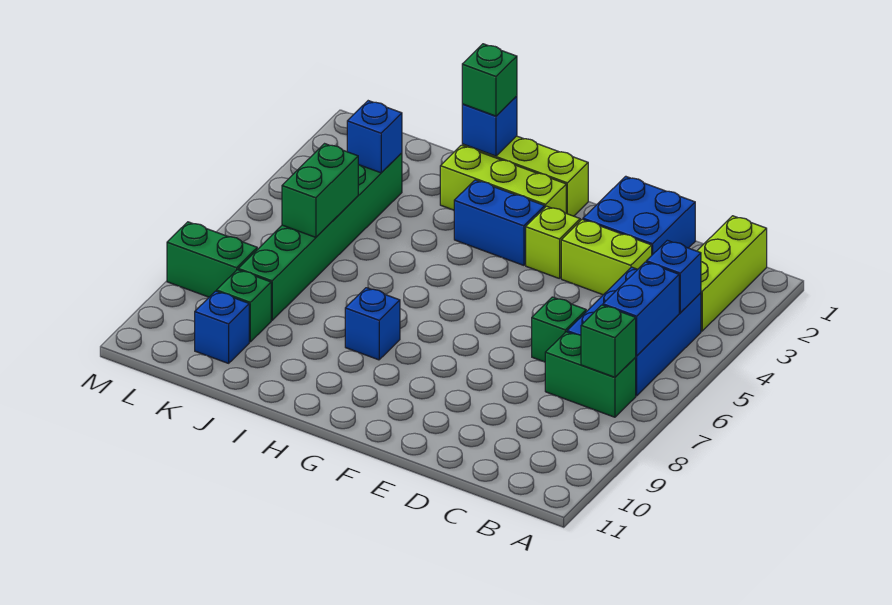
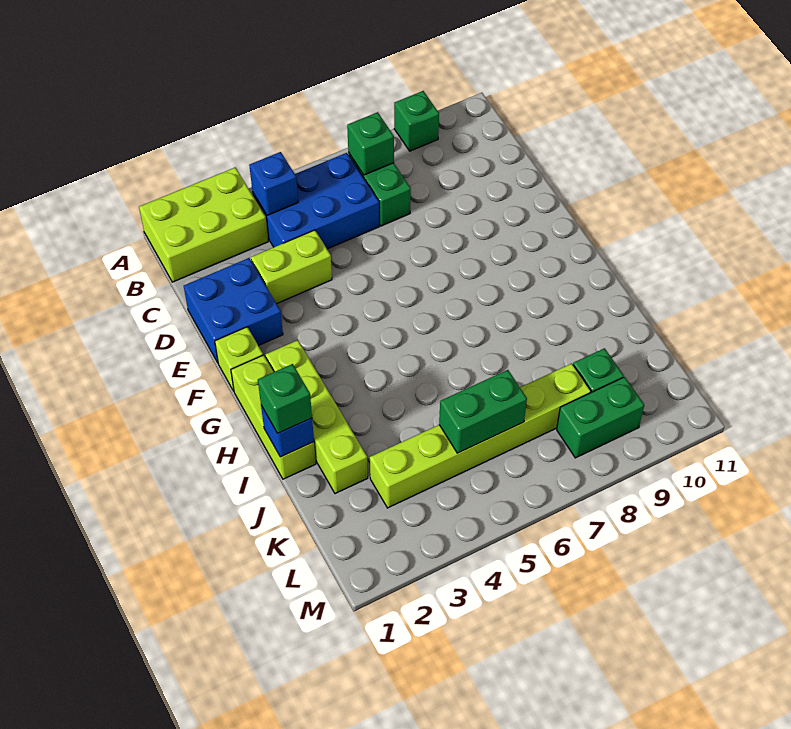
lime 1x3 brick [697,216,767,331] -> lime 2x3 brick [139,167,268,282]
blue 1x2 brick [603,262,679,356] -> none
lime 1x2 brick [561,219,652,295] -> lime 1x2 brick turned to [251,230,332,304]
green 1x1 brick [532,297,586,362] -> green 1x1 brick moved to [394,91,439,151]
lime 1x1 brick [526,206,580,279] -> lime 1x1 brick moved to [215,327,263,391]
lime 1x3 brick [440,145,566,213] -> lime 1x4 brick [266,340,368,494]
blue 1x2 brick [454,180,545,265] -> none
blue 1x1 brick [345,288,400,360] -> none
green 1x6 brick [238,153,402,320] -> lime 1x6 brick [370,363,591,508]
blue 1x1 brick [347,101,402,173] -> none
blue 1x1 brick [195,291,249,363] -> none
green 1x2 brick [167,222,257,297] -> green 1x2 brick turned to [557,377,644,458]

